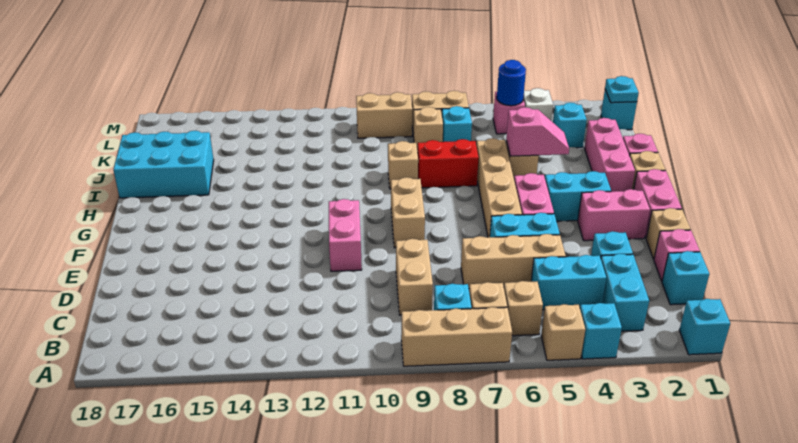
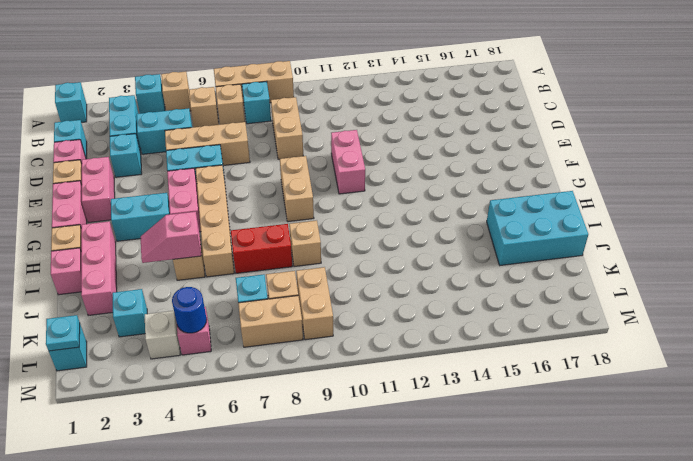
pink 1x2 brick [578,189,650,241] -> pink 1x2 brick turned to [81,157,115,223]
tan 1x2 brick [356,92,412,138] -> tan 1x2 brick turned to [296,267,333,340]

